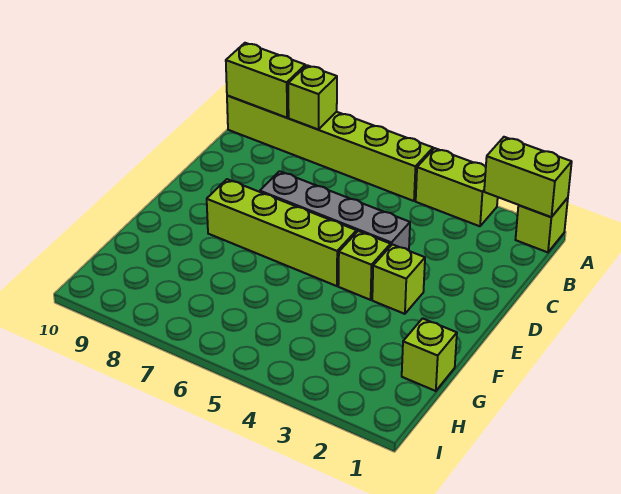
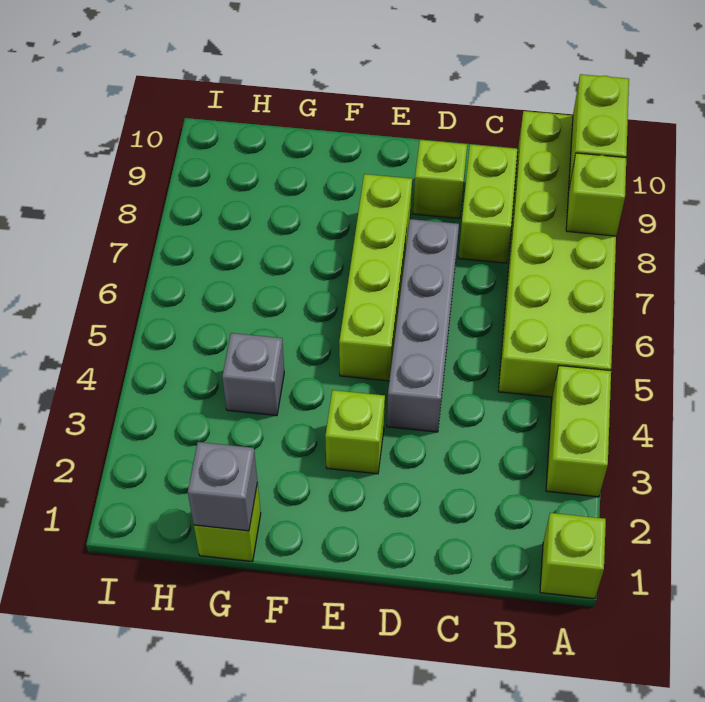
lime 1x2 brick [484,137,572,217] -> lime 1x2 brick moved to [458,144,518,263]
lime 1x6 brick [227,96,433,201] -> lime 2x6 brick [498,111,616,397]
lime 1x1 brick [338,231,391,300] -> lime 1x1 brick moved to [413,140,467,219]
none -> grey 1x1 brick [188,442,257,531]
none -> grey 1x1 brick [222,333,284,416]

